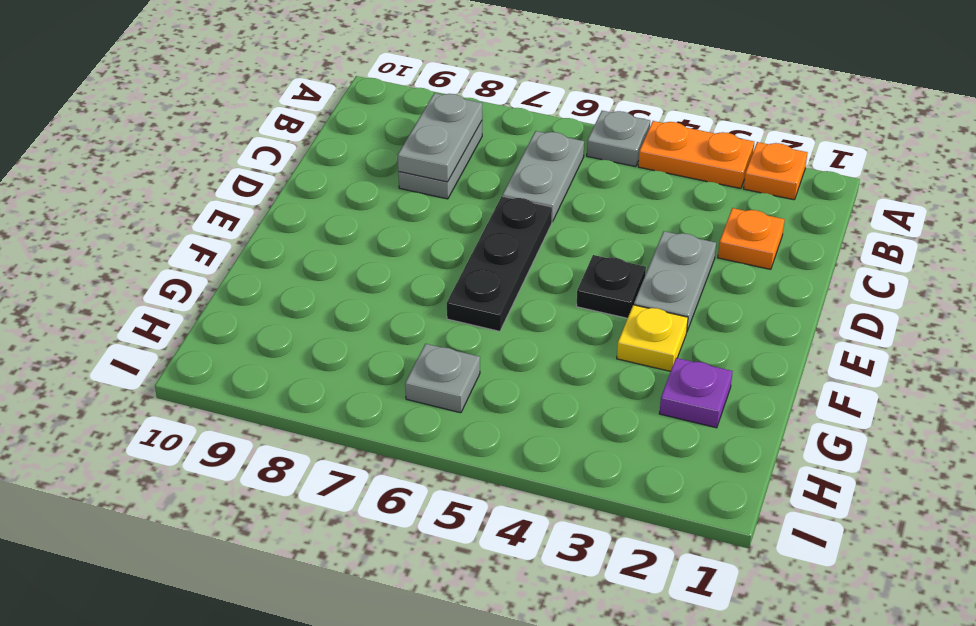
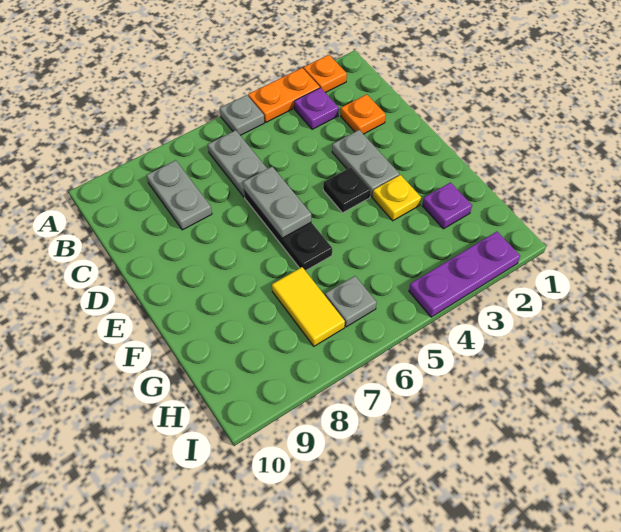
none -> purple 1x1 plate [294,88,339,129]
grey 1x2 plate [398,93,482,182] -> grey 1x2 plate moved to [243,167,311,238]
none -> yellow 1x2 tile [272,267,345,346]
none -> purple 1x3 plate [409,232,520,317]

